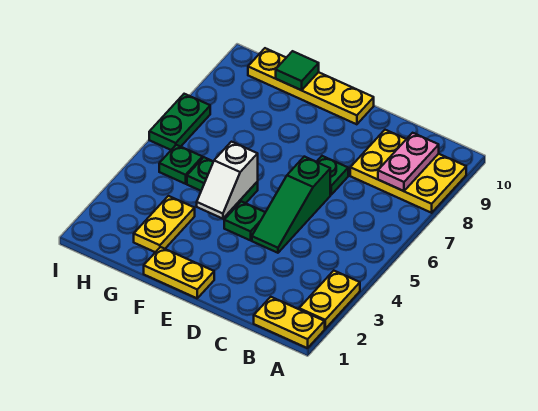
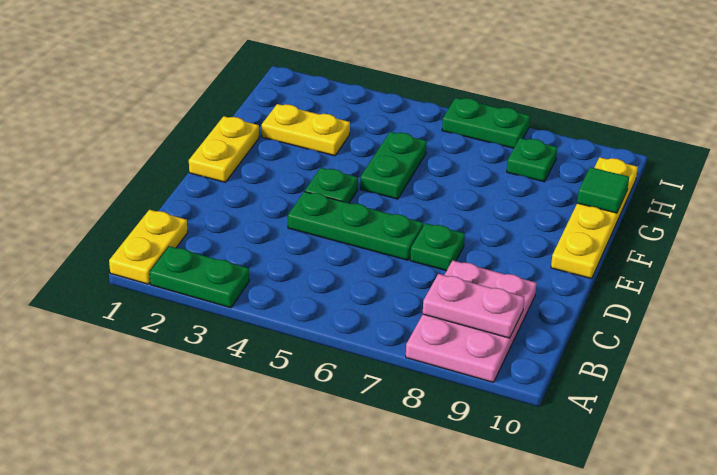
yellow 1x2 plate [299,271,360,329] -> green 1x2 plate [150,246,249,308]
yellow 2x3 plate [350,130,466,213] -> pink 2x3 plate [406,260,537,382]
green 1x3 slope [252,157,330,253] -> green 1x3 plate [288,192,423,260]
white 1x2 slope [197,142,258,219] -> none
green 1x1 plate [159,145,202,184] -> green 1x1 plate moved to [507,138,557,182]

